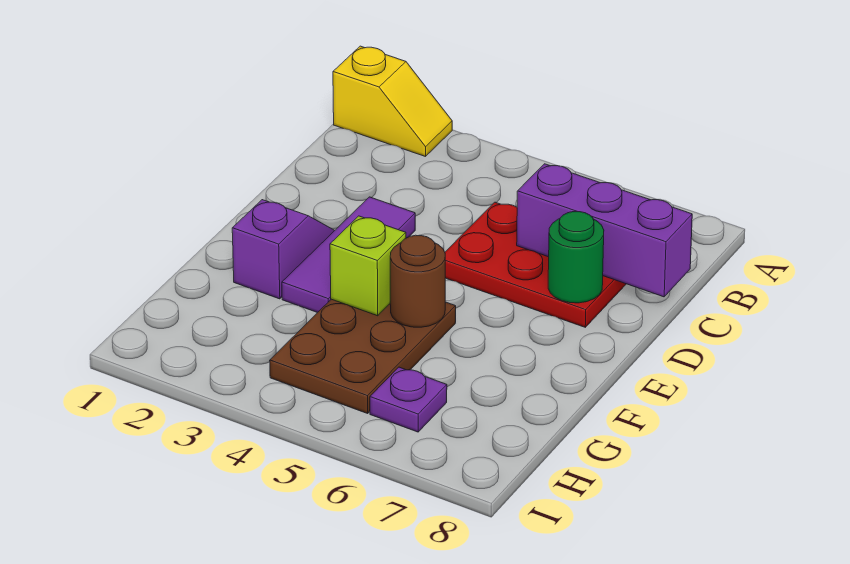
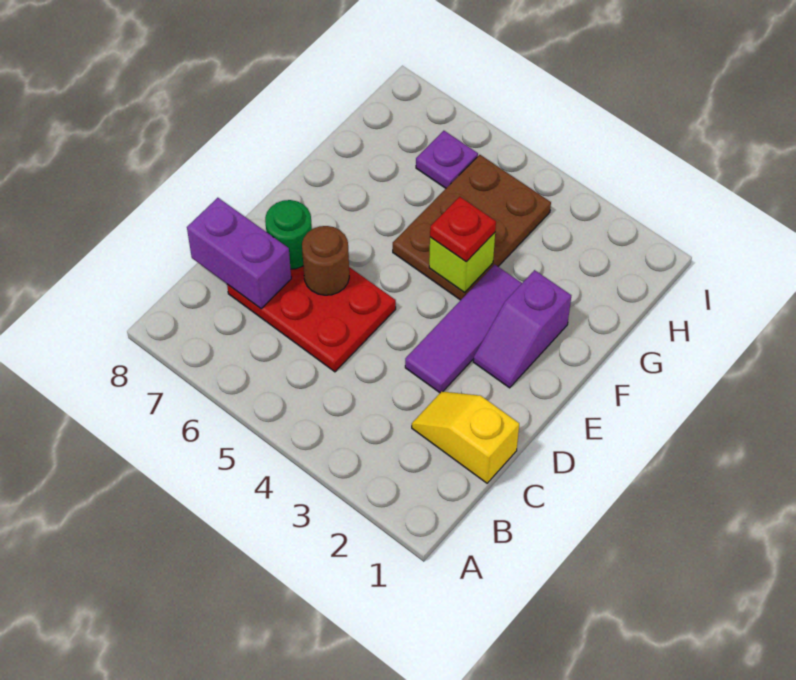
yellow 1x2 slope [333,46,452,157] -> yellow 1x2 slope moved to [412,392,519,483]
purple 1x3 brick [517,164,692,297] -> purple 1x2 brick [187,198,291,309]
none -> red 1x1 plate [430,197,496,262]
brown 1x1 round brick [390,235,445,327] -> brown 1x1 round brick moved to [302,226,349,295]

